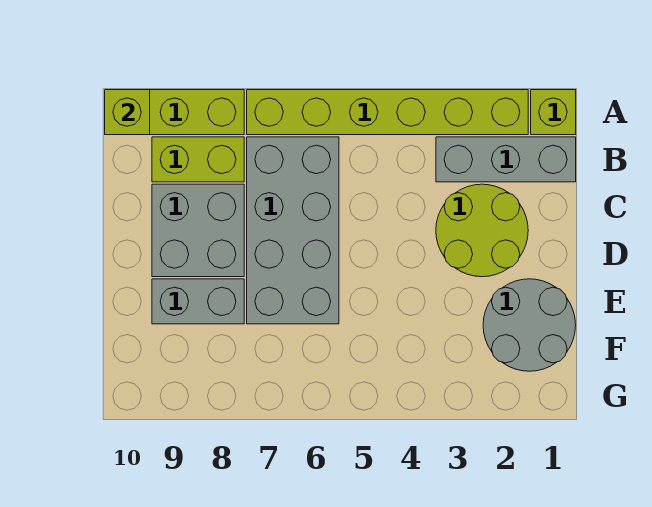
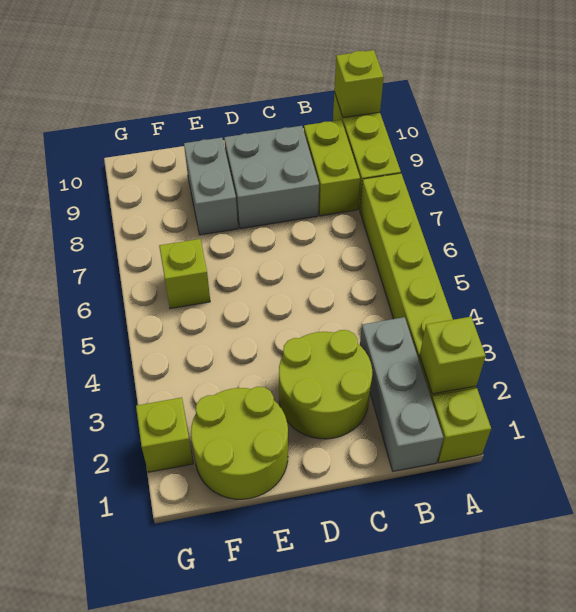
none -> lime 1x1 brick [420,317,486,394]
grey 2x4 brick [247,137,339,324] -> none
grey 2x2 round brick [483,279,576,371] -> lime 2x2 round brick [191,387,288,499]
none -> lime 1x1 brick [159,239,210,309]
none -> lime 1x1 brick [136,398,193,472]

